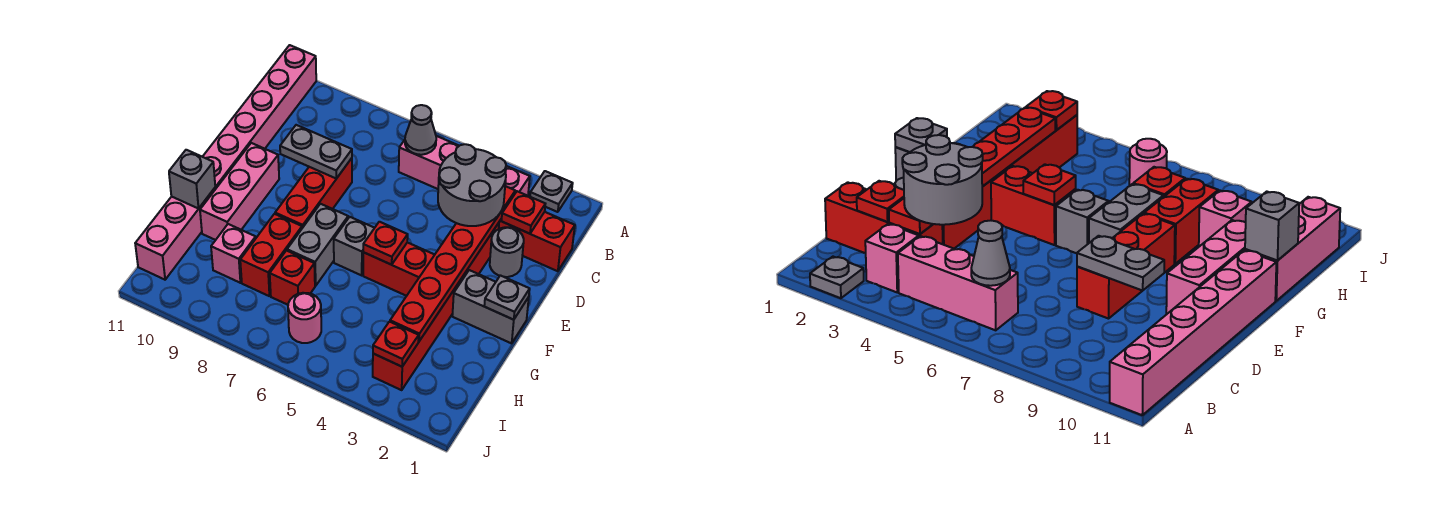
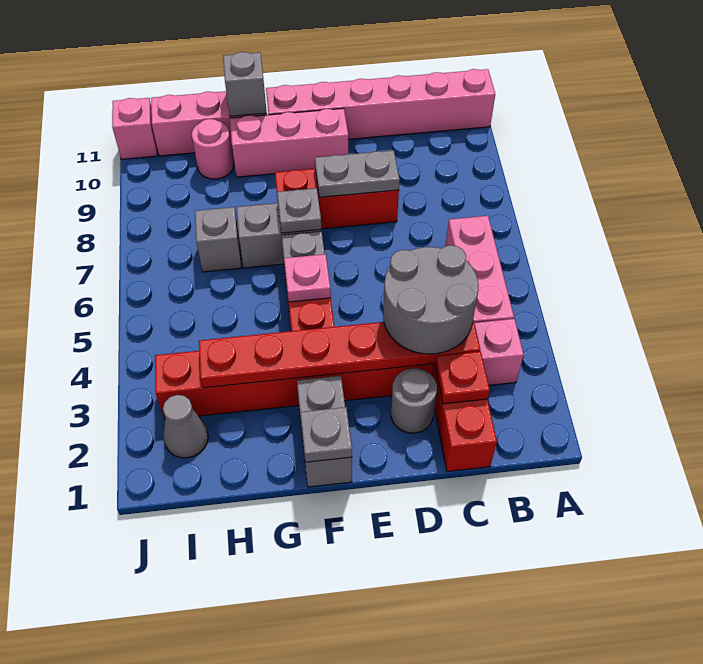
grey 1x1 plate [530,171,573,212] -> grey 1x1 plate moved to [277,188,321,233]
grey 1x1 cone [405,105,436,155] -> grey 1x1 cone moved to [163,395,208,458]
grey 1x2 plate [280,125,352,179] -> grey 1x2 plate turned to [315,150,400,197]
red 1x1 plate [363,222,408,265] -> pink 1x1 plate [284,254,331,302]
red 1x2 brick [240,214,302,296] -> none
red 1x1 brick [270,250,315,305] -> grey 1x1 brick [195,207,241,272]
pink 1x1 brick [211,224,256,283] -> pink 1x1 brick moved to [112,98,157,159]
red 1x1 plate [373,322,419,367] -> none
pink 1x1 round brick [288,293,321,343] -> pink 1x1 round brick moved to [192,119,234,179]

